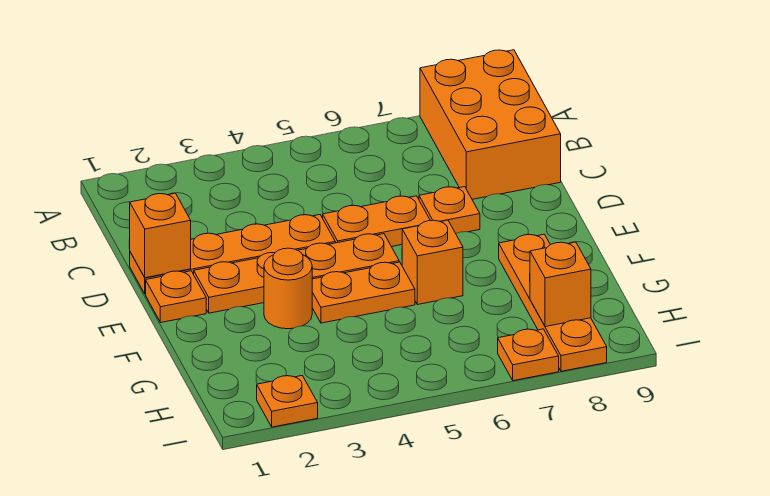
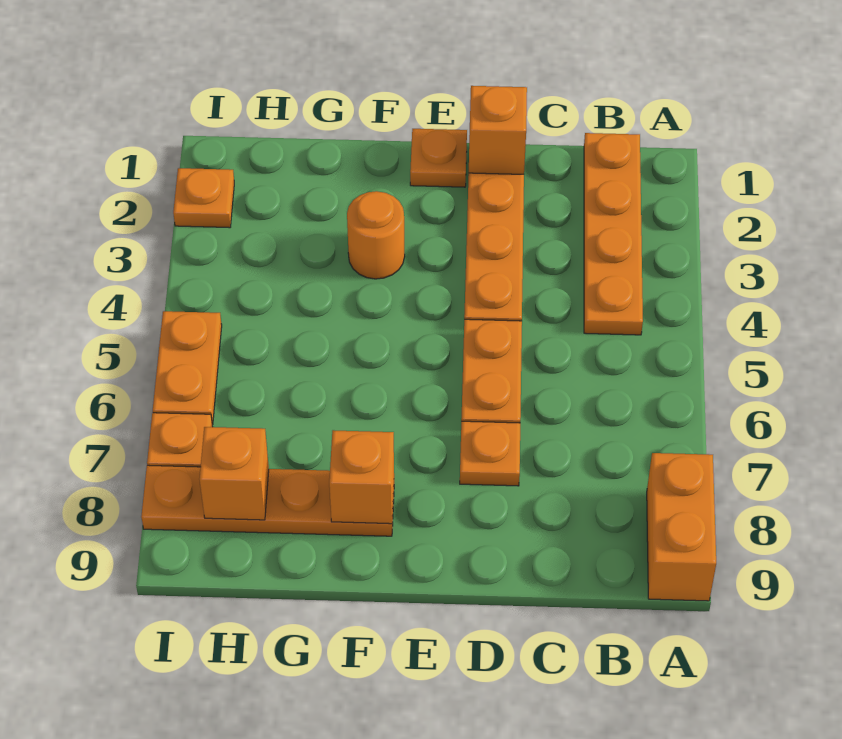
orange 2x3 brick [420,50,561,199] -> orange 1x2 brick [647,453,716,601]
orange 1x4 plate [194,234,399,313] -> orange 1x4 plate moved to [584,133,643,335]
orange 1x2 plate [312,262,415,323] -> orange 1x2 plate moved to [153,311,222,424]
orange 1x1 brick [402,220,463,305] -> orange 1x1 brick moved to [329,430,394,524]

